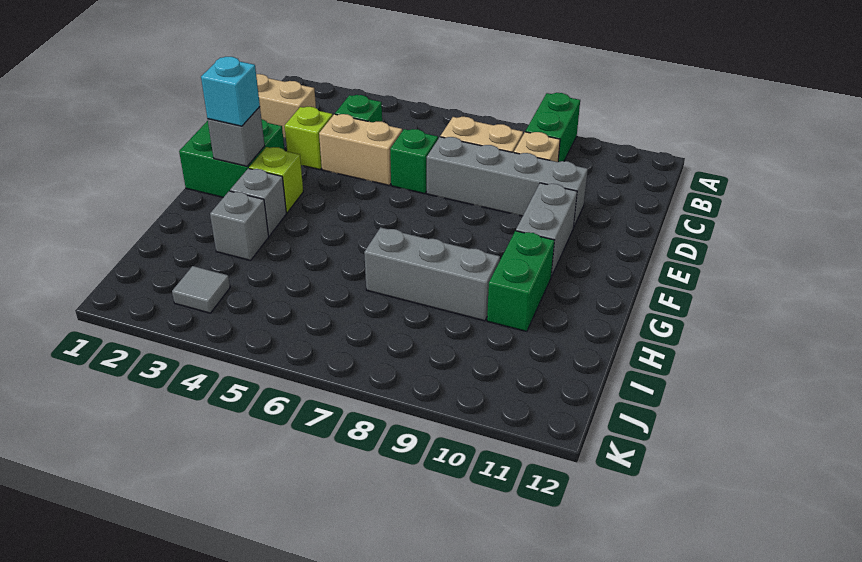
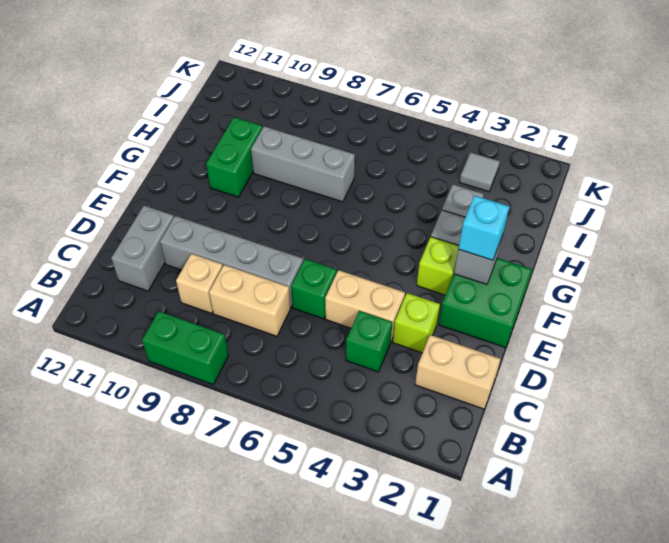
green 1x2 brick [525,93,580,162] -> green 1x2 brick turned to [142,311,228,384]
grey 1x2 brick [516,183,577,277] -> grey 1x2 brick moved to [111,206,174,291]

